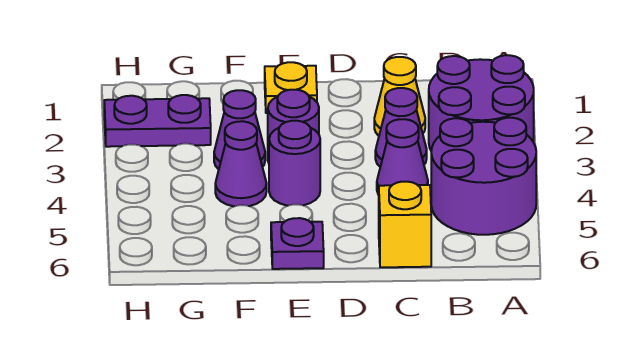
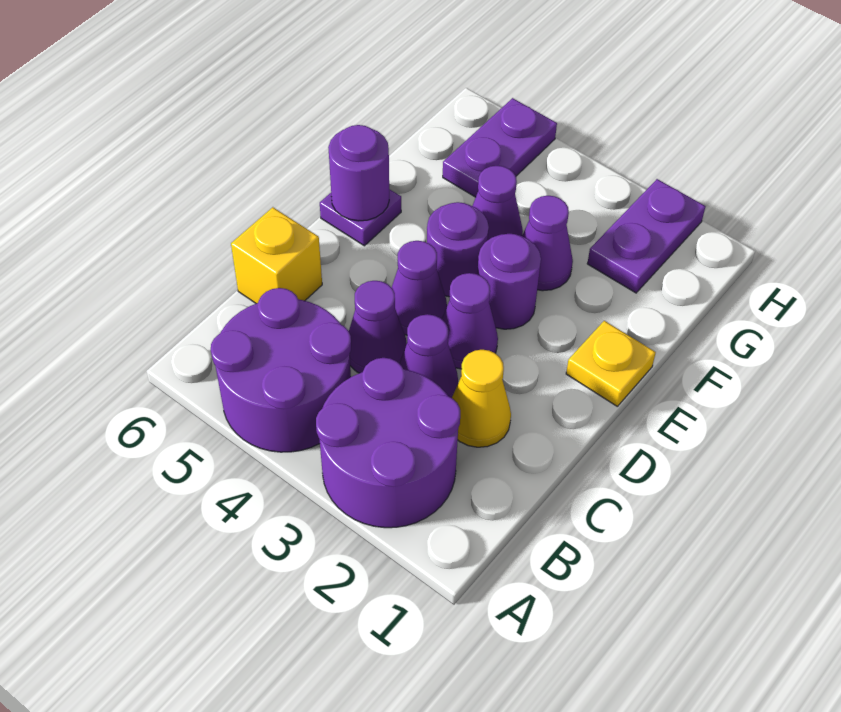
none -> purple 1x1 cone [442,273,498,369]
none -> purple 1x1 cone [392,241,447,335]
none -> purple 1x1 round brick [328,125,389,221]
none -> purple 1x2 plate [443,98,557,197]

